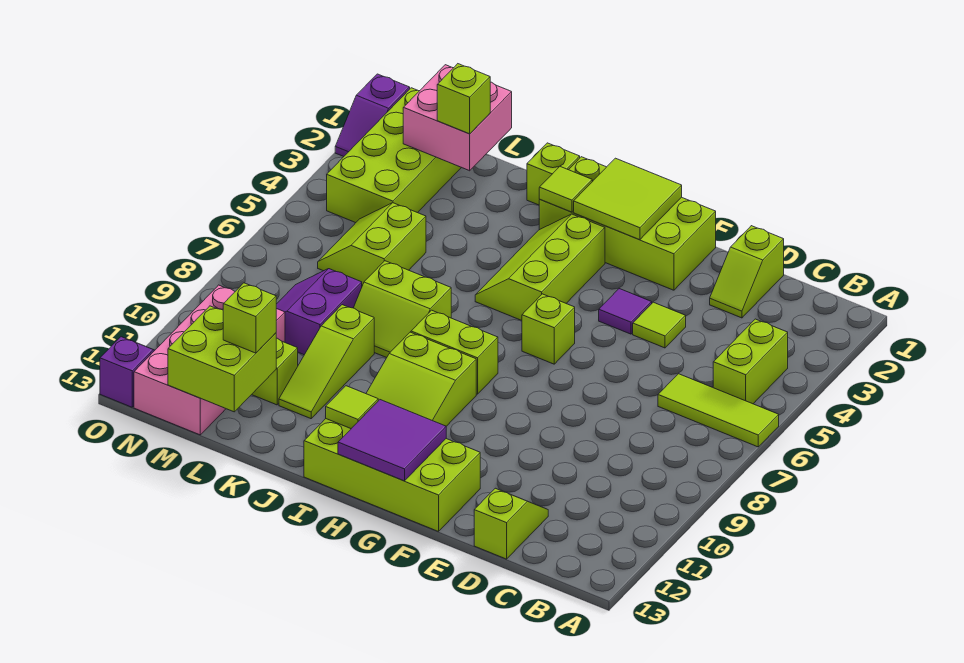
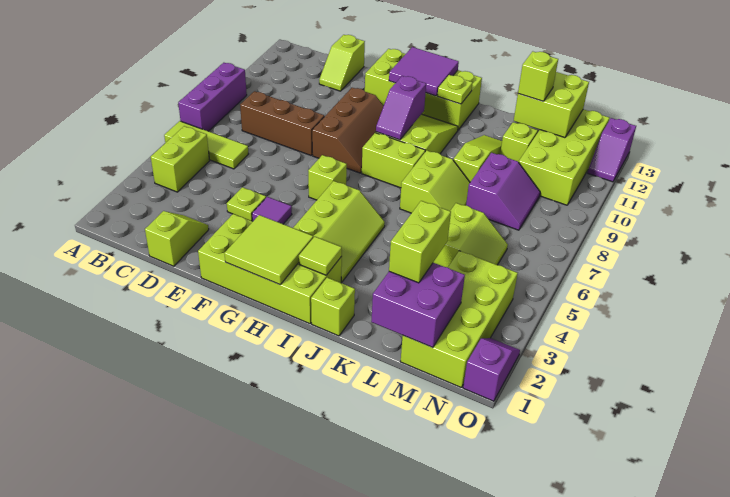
none -> purple 1x3 brick [178,63,247,131]
none -> brown 1x3 brick [240,91,324,155]
lime 1x1 tile [633,302,686,348] -> lime 1x1 plate [227,187,266,221]
none -> brown 2x3 slope [312,88,383,173]
none -> purple 1x2 slope [376,76,426,140]
lime 1x1 tile [326,386,378,429] -> lime 1x1 plate [438,75,473,104]
lime 2x2 slope [354,261,451,358] -> lime 2x2 slope turned to [400,151,470,213]
pink 2x2 brick [403,65,512,171] -> purple 2x2 brick [371,263,465,348]
lime 1x1 brick [437,64,490,134] -> lime 1x2 brick [389,201,451,283]
pink 2x4 brick [134,285,285,435] -> lime 2x4 brick [519,109,609,205]

